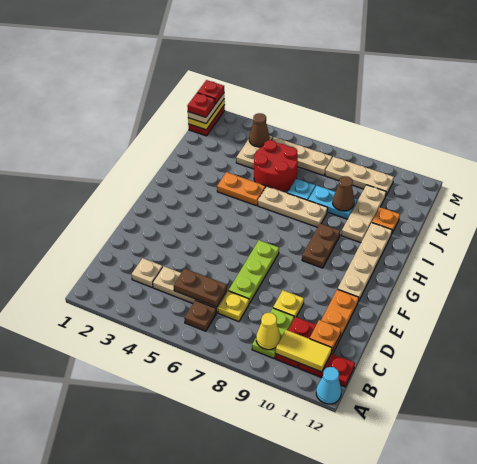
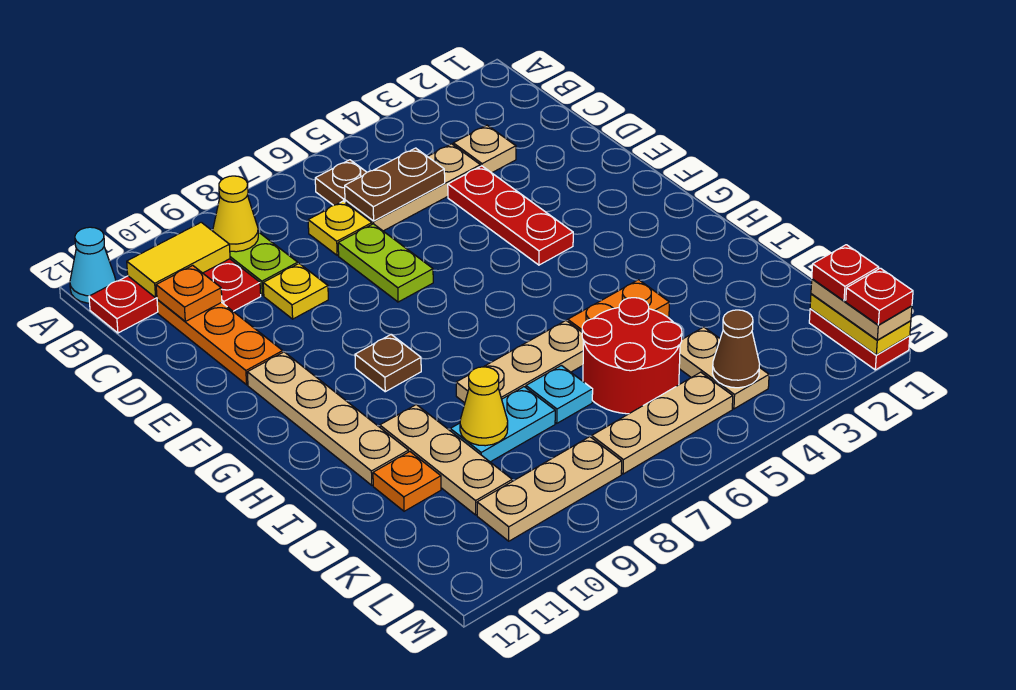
none -> red 1x3 plate [448,166,573,265]
lime 1x3 plate [229,240,279,304] -> lime 1x2 plate [338,224,433,302]
brown 1x2 plate [302,223,340,268] -> brown 1x1 plate [355,335,421,392]
brown 1x1 cone [333,176,354,211] -> yellow 1x1 cone [460,367,508,446]

